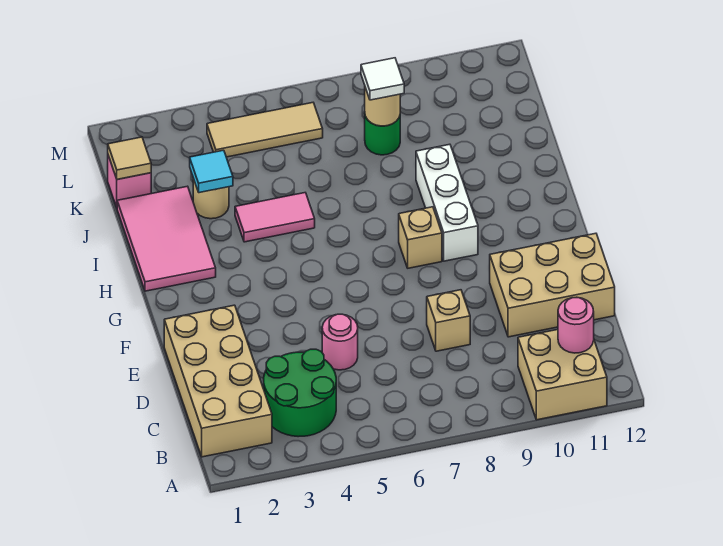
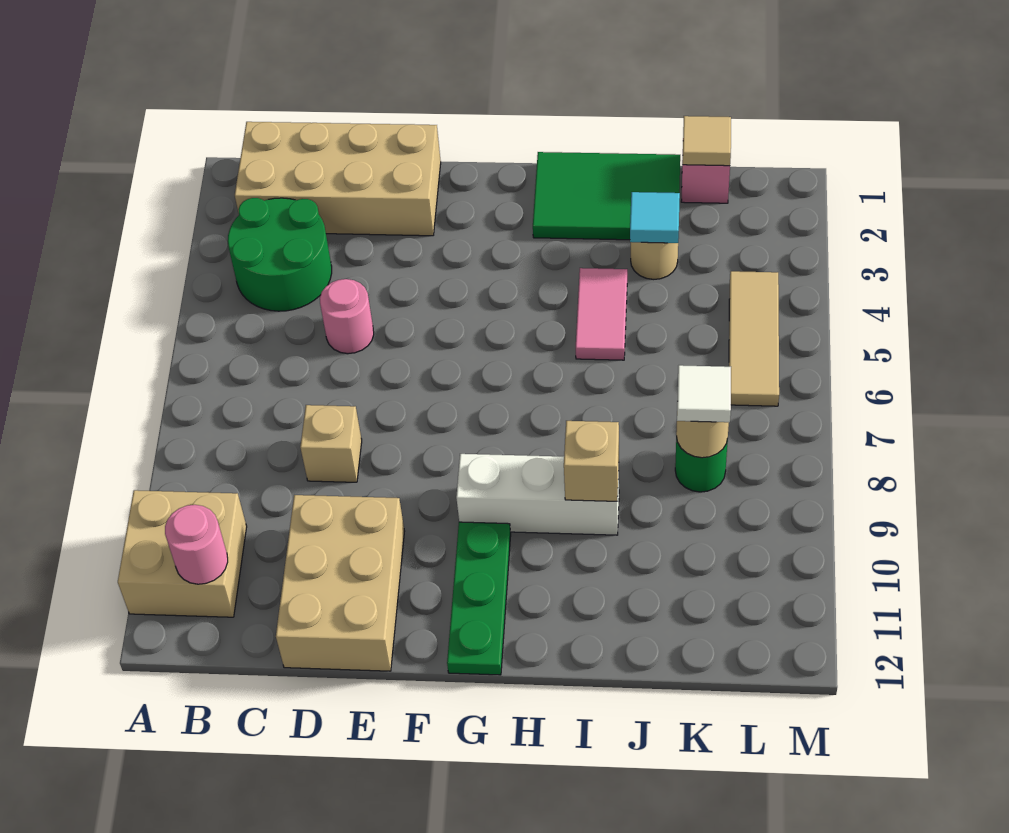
tan 1x1 brick [399,207,442,268] -> tan 1x1 brick moved to [564,421,619,501]
none -> green 1x3 plate [447,522,511,675]
pink 2x3 tile [117,186,216,291] -> green 2x3 tile [533,152,680,240]

